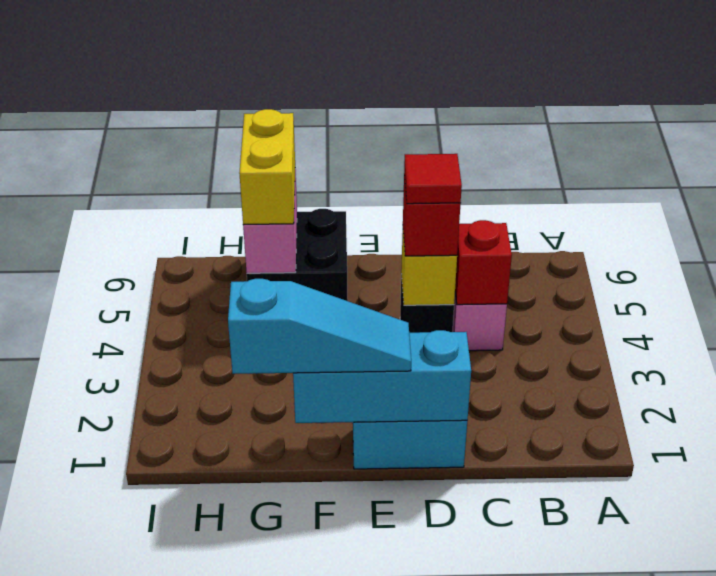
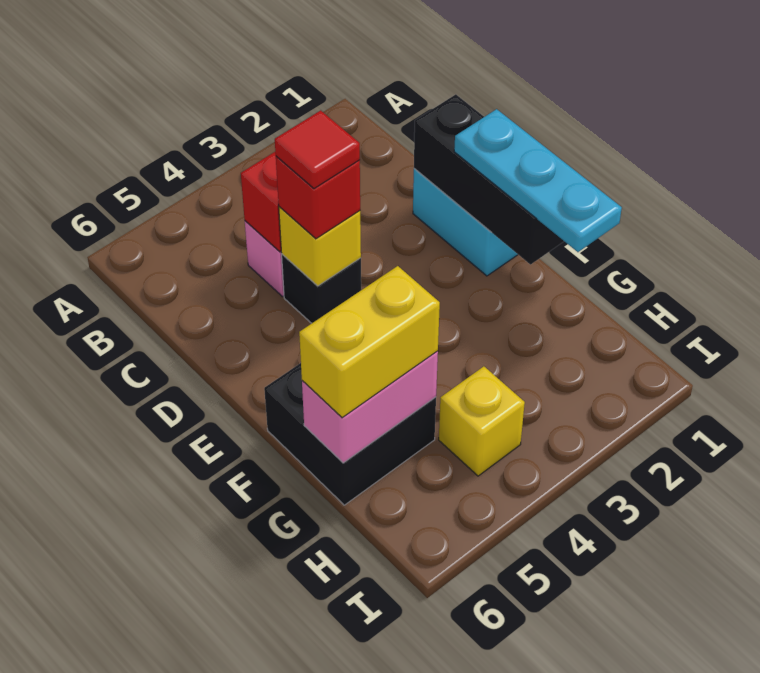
cyan 1x3 brick [293,330,471,423] -> black 1x3 brick [414,94,564,264]
cyan 1x3 slope [228,279,411,374] -> cyan 1x3 plate [454,109,622,252]
none -> yellow 1x1 brick [439,366,525,476]

